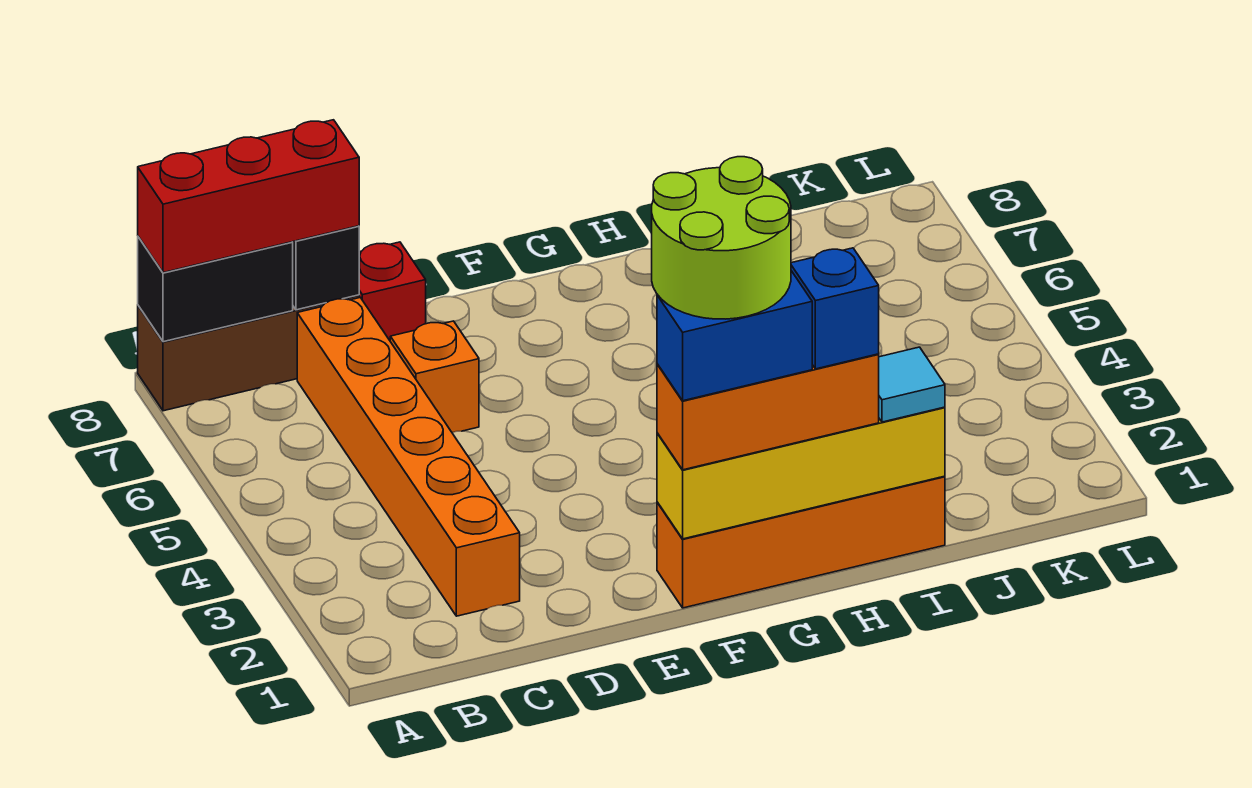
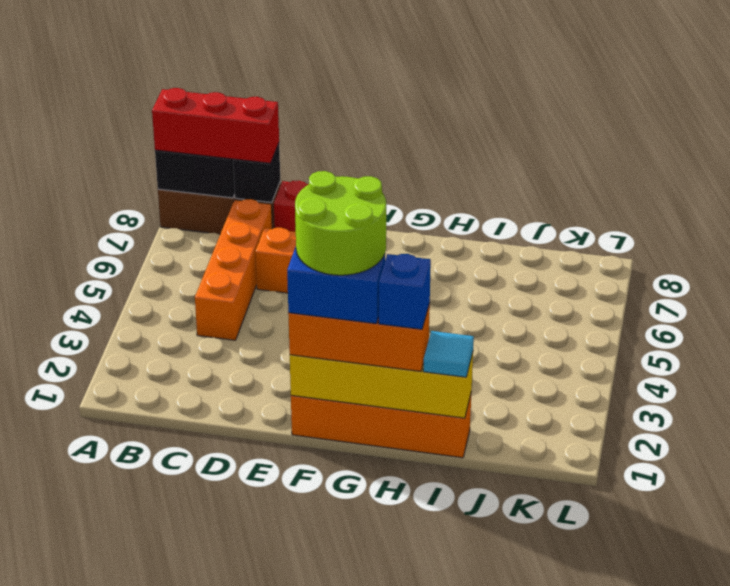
orange 1x6 brick [297,298,520,616] -> orange 1x4 brick [195,199,272,340]

